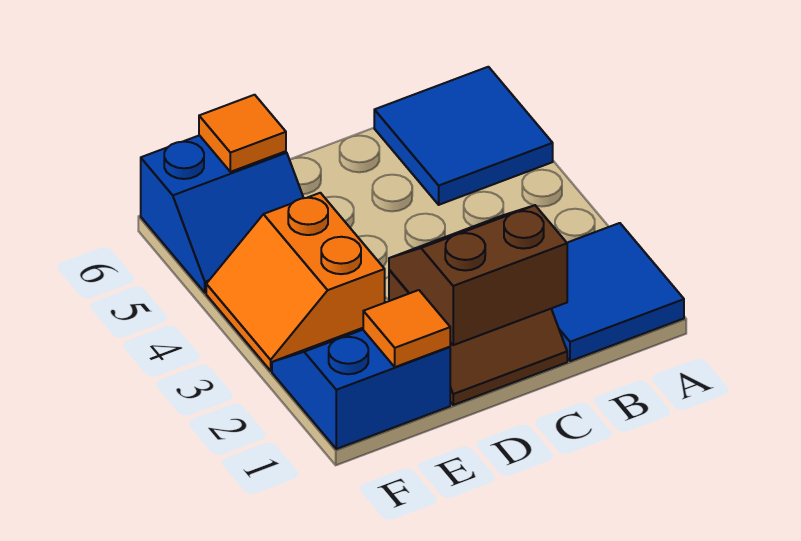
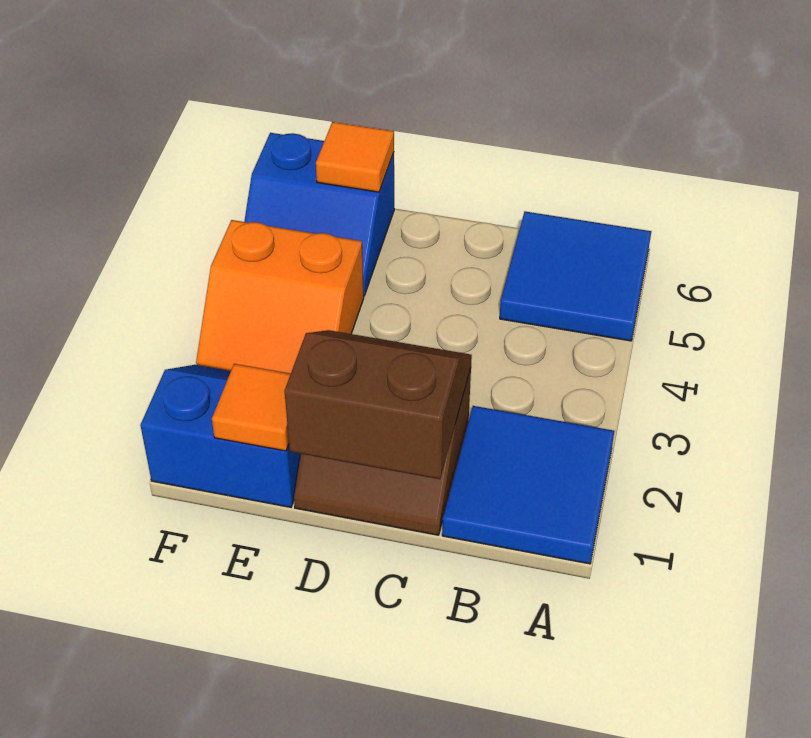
orange 2x2 slope [206,193,385,371] -> orange 2x2 slope turned to [196,220,364,374]

